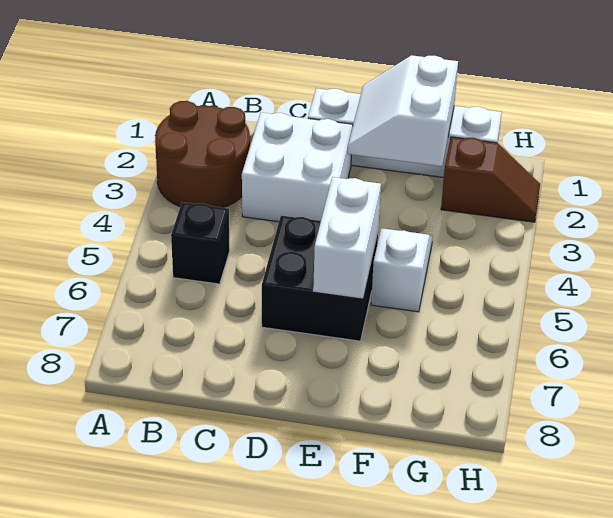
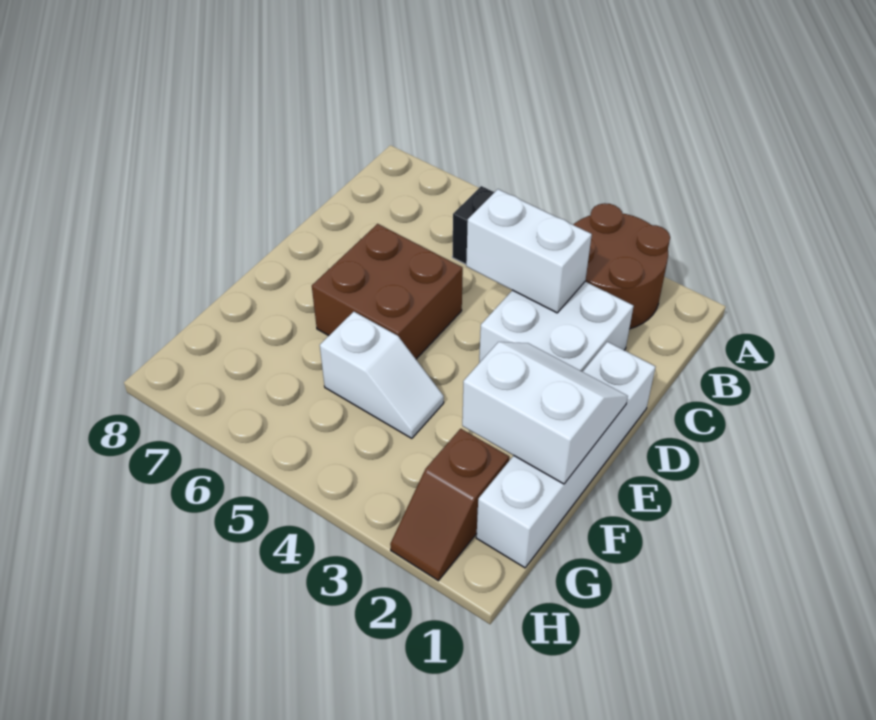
black 2x2 brick [262,216,378,341] -> brown 2x2 brick [312,224,463,359]
white 1x2 brick [313,177,381,298] -> white 1x2 brick moved to [466,189,592,313]

